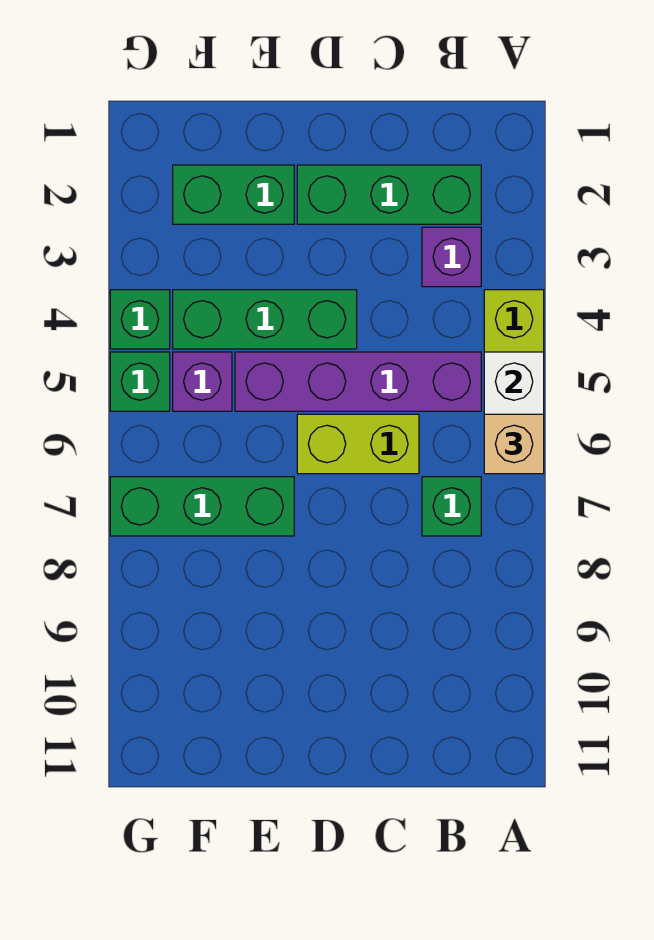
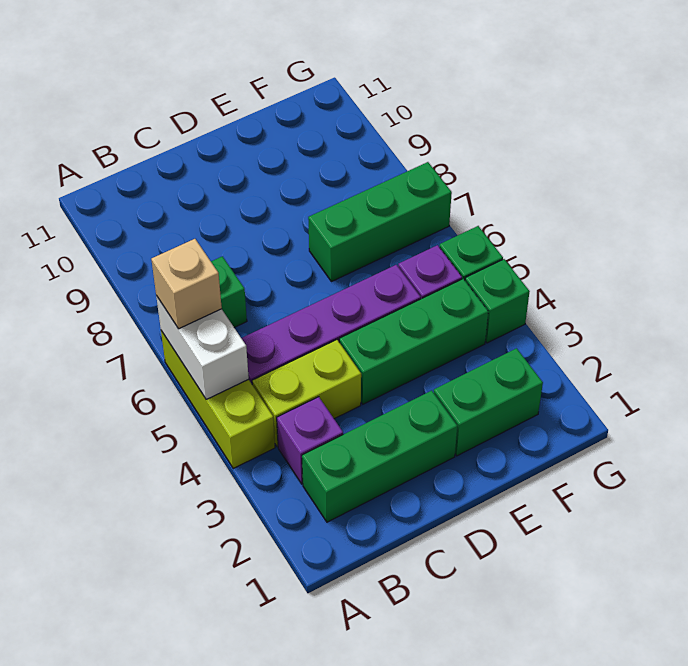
lime 1x2 brick [297,414,419,474] -> lime 1x2 brick moved to [252,340,361,447]

